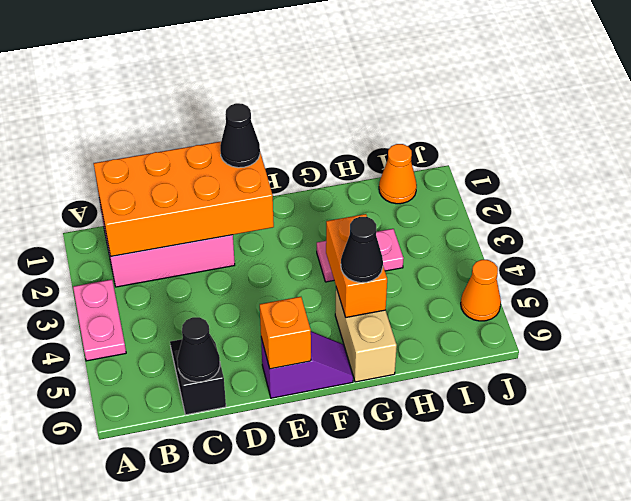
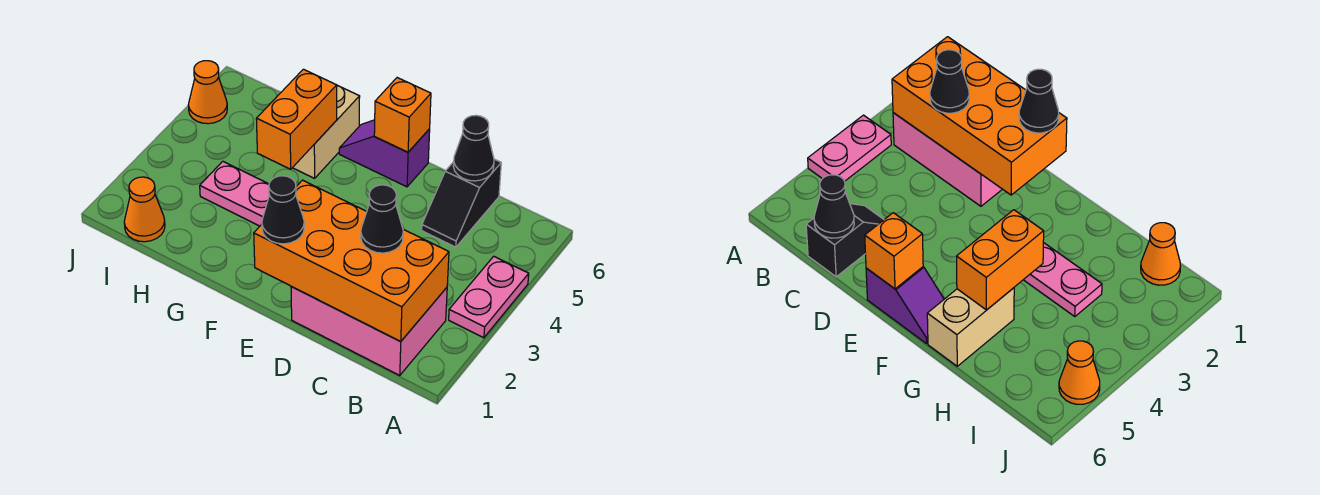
black 1x1 cone [341,217,383,283] -> black 1x1 cone moved to [361,185,403,253]

